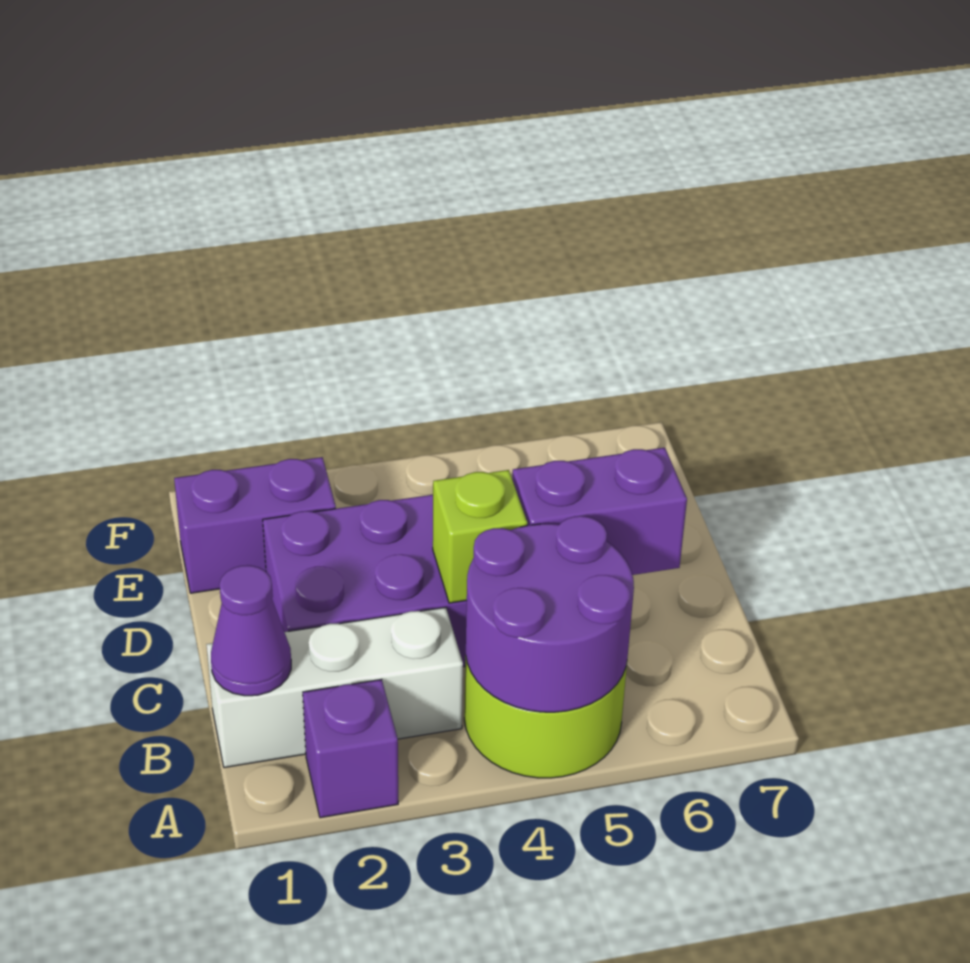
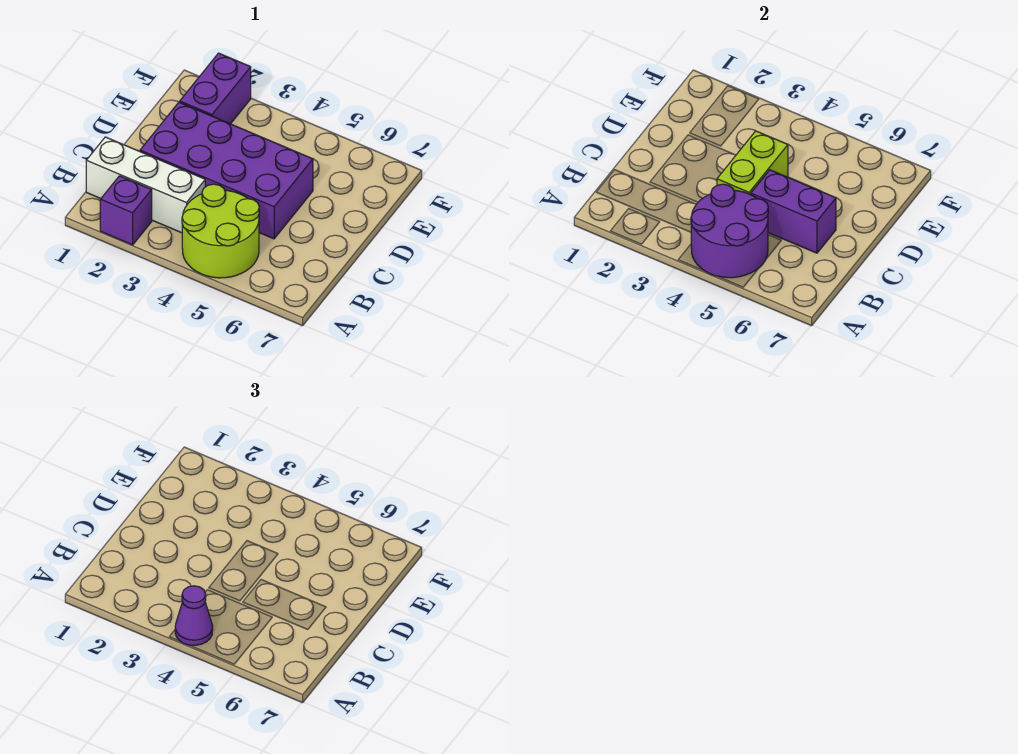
purple 1x1 cone [211,565,291,696] -> purple 1x1 cone moved to [175,586,213,645]
lime 1x1 brick [433,470,527,603] -> lime 1x2 brick [717,131,788,195]
purple 1x2 brick [174,457,336,593] -> purple 1x2 brick turned to [180,53,251,124]

